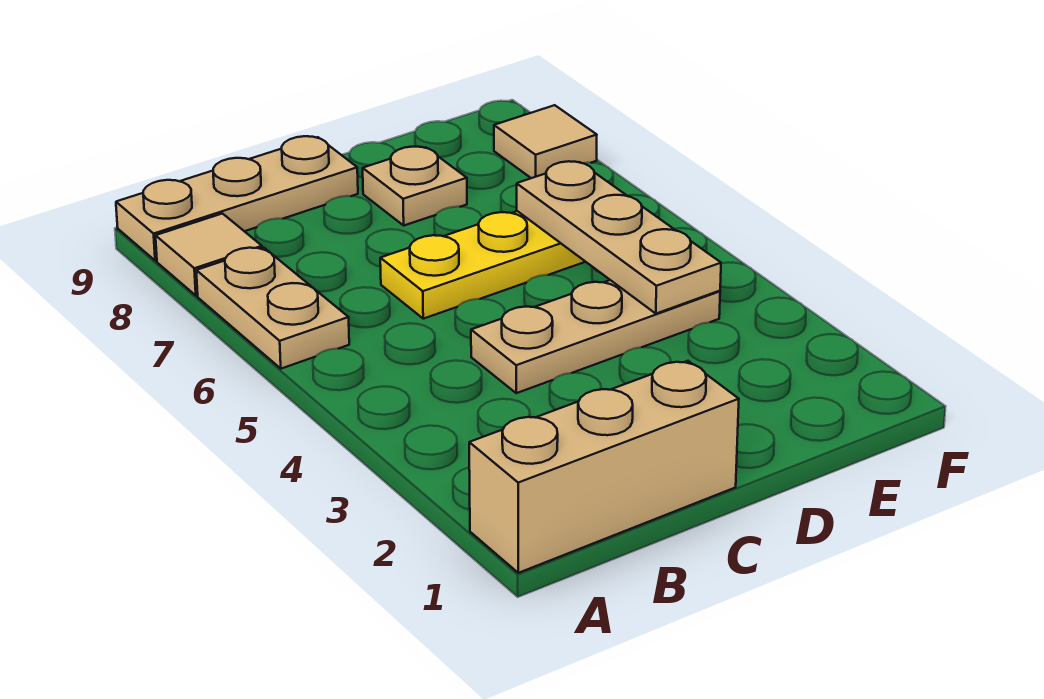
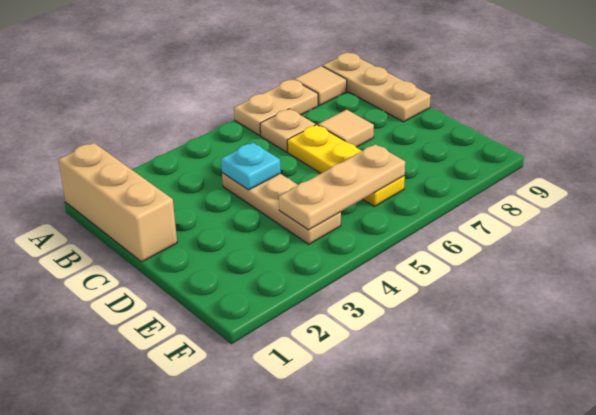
none -> cyan 1x1 plate [221,143,281,190]
tan 1x1 plate [363,147,467,226] -> tan 1x1 plate moved to [260,109,315,152]
tan 1x1 tile [494,105,597,178] -> tan 1x1 tile moved to [318,110,374,147]

